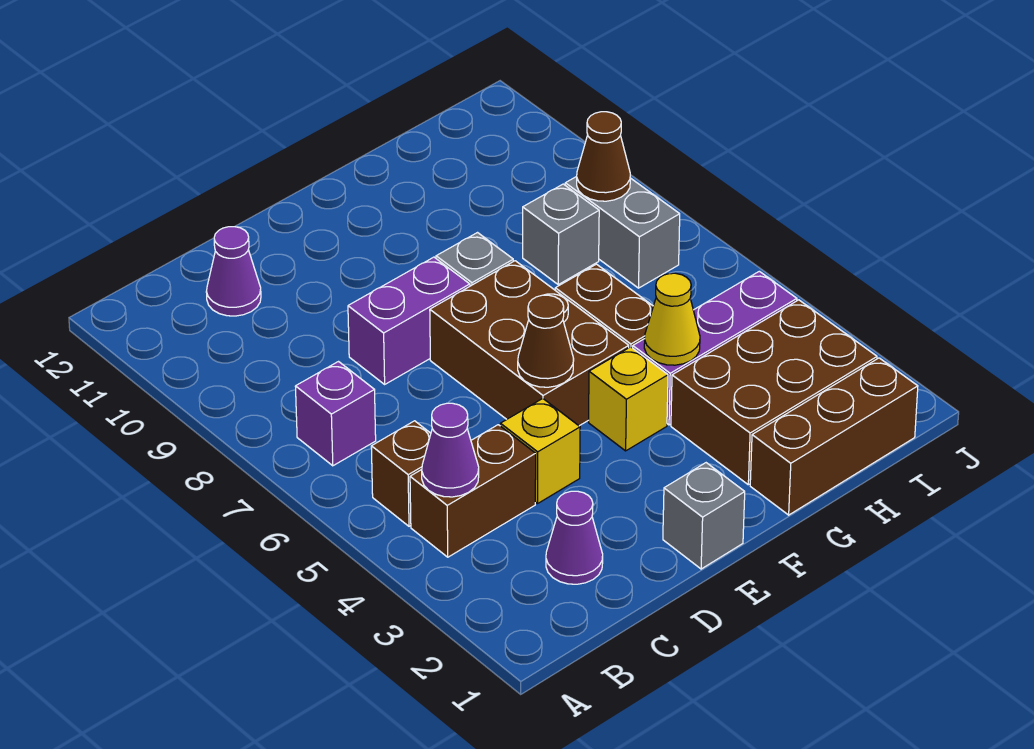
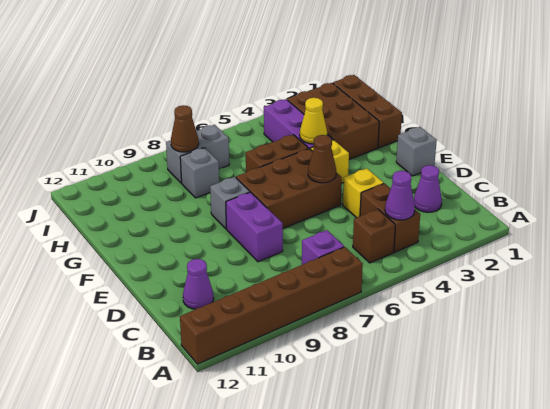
none -> brown 1x6 brick [180,247,363,364]

